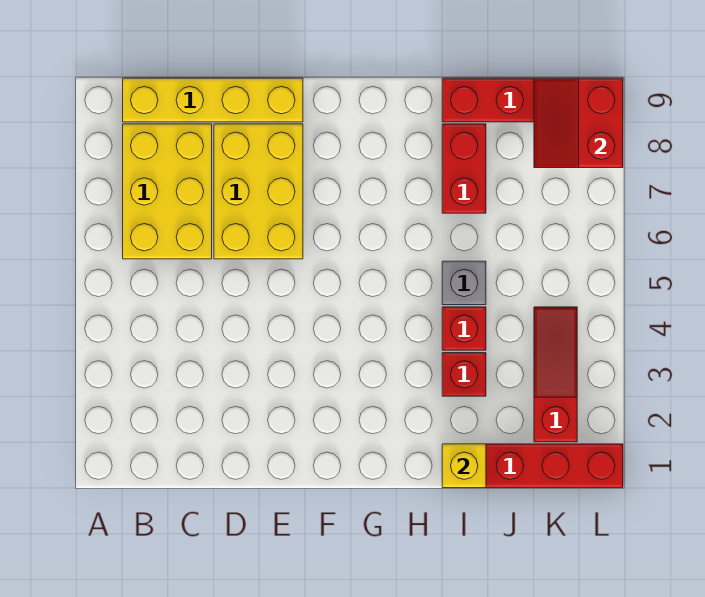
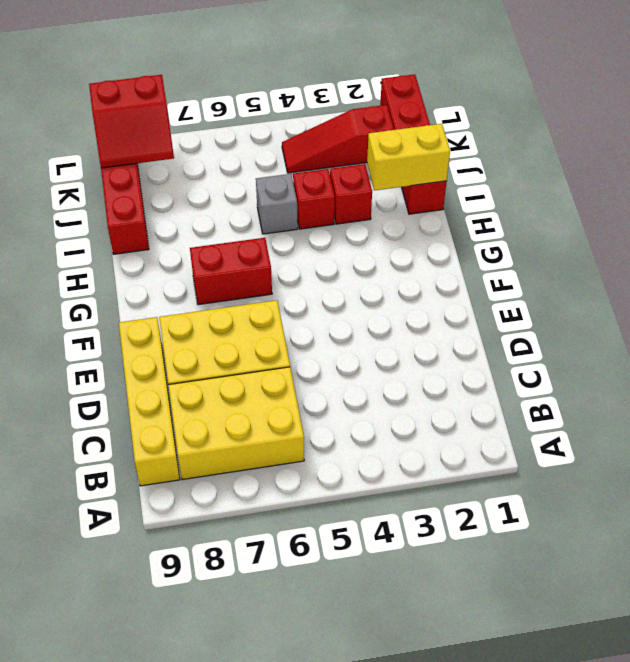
yellow 1x1 brick [442,444,486,488] -> yellow 1x2 brick [367,124,450,191]
red 1x2 brick [442,124,486,213] -> red 1x2 brick moved to [190,238,272,305]

